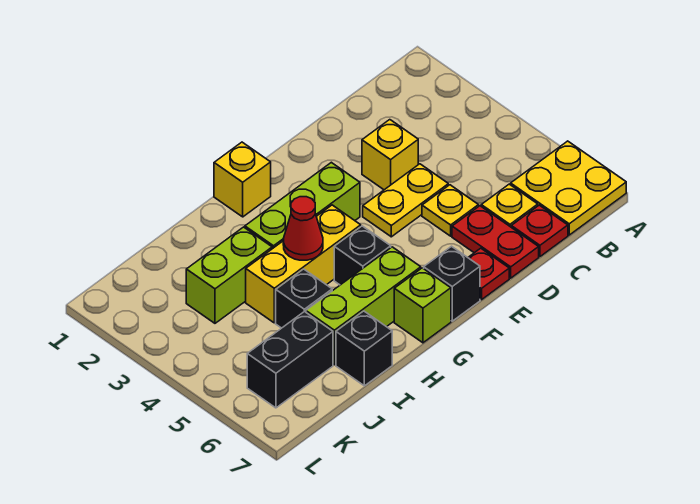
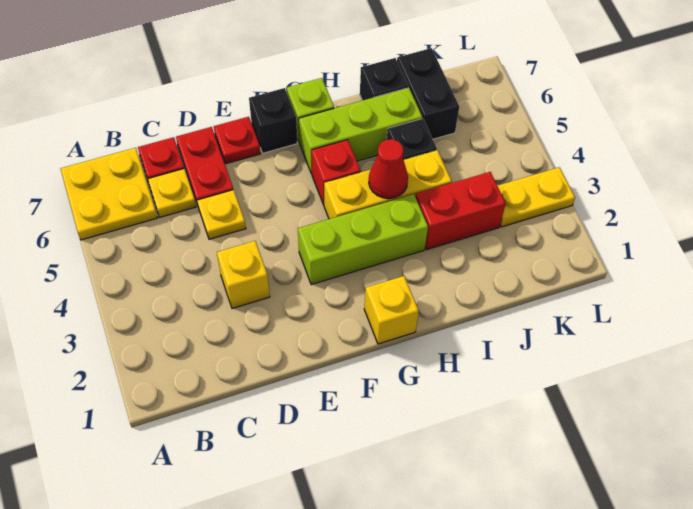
yellow 1x2 plate [363,164,448,237] -> yellow 1x2 plate moved to [498,167,575,227]
black 1x1 brick [334,226,391,285] -> red 1x1 brick [311,140,361,205]
lime 1x2 brick [186,227,272,323] -> red 1x2 brick [416,172,506,249]
black 1x2 brick [247,311,333,408] -> black 1x2 brick turned to [397,48,459,139]

